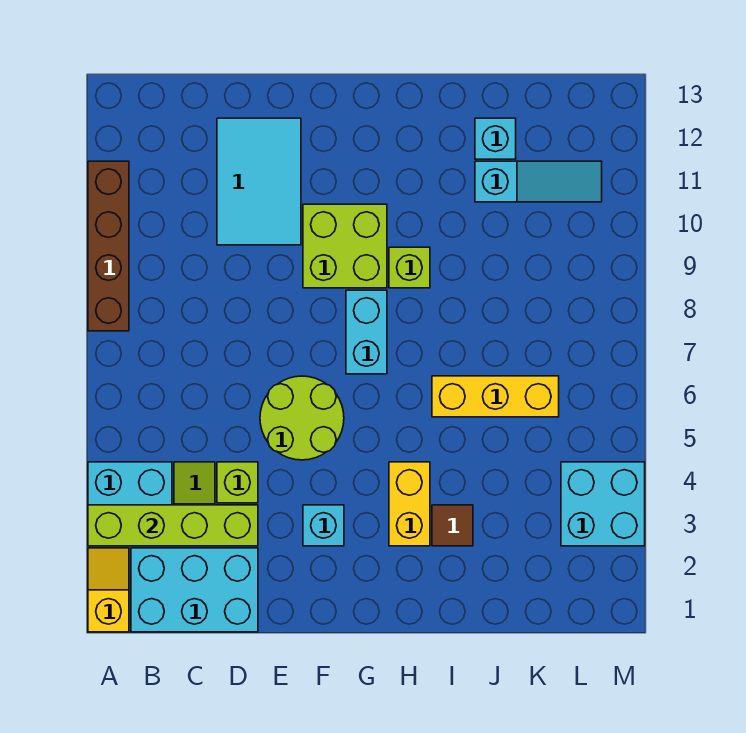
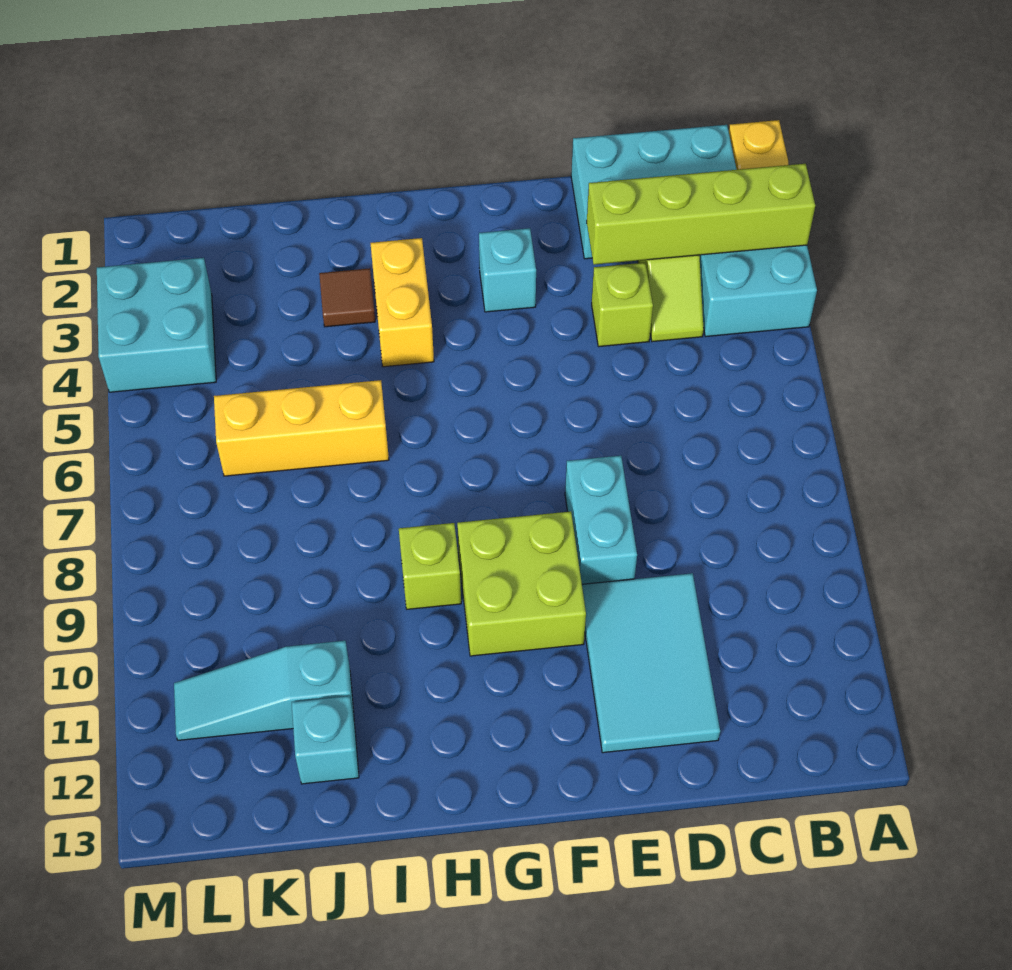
brown 1x4 brick [88,161,129,331] -> none
lime 2x2 round brick [260,376,344,460] -> none
cyan 1x2 brick [346,290,387,374] -> cyan 1x2 brick moved to [565,456,637,584]

